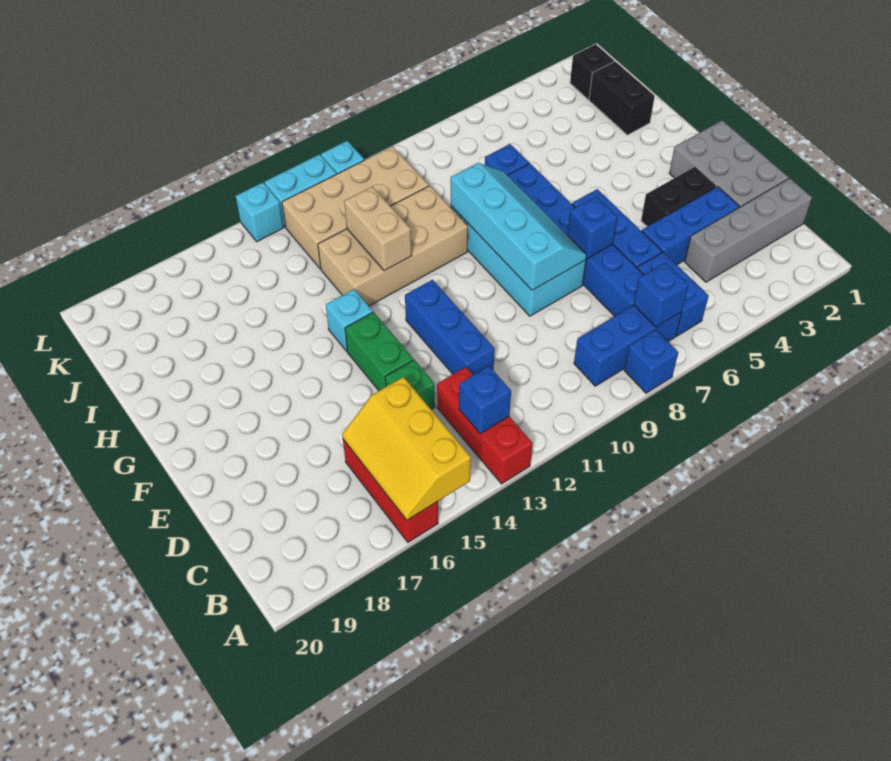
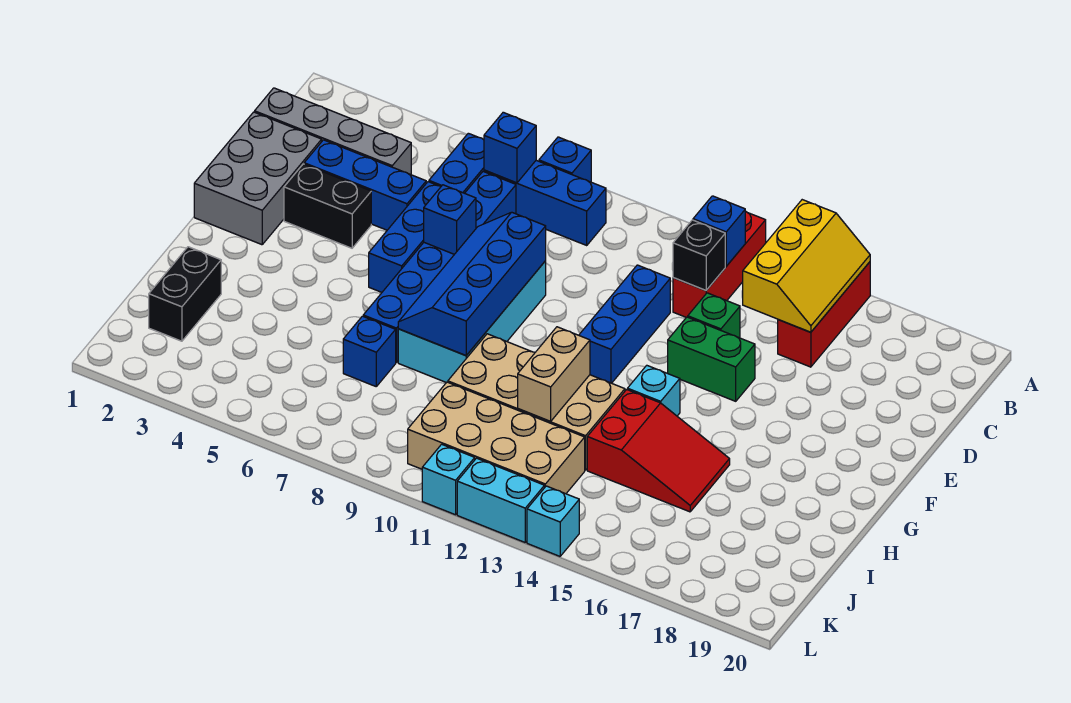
cyan 2x4 slope [451,163,587,290] -> blue 2x4 slope [398,212,546,356]
green 1x2 brick [345,312,413,391] -> green 1x2 brick turned to [668,317,755,401]
none -> red 2x3 slope [587,390,730,512]
black 1x1 brick [570,44,614,100] -> black 1x1 brick moved to [673,220,725,290]

